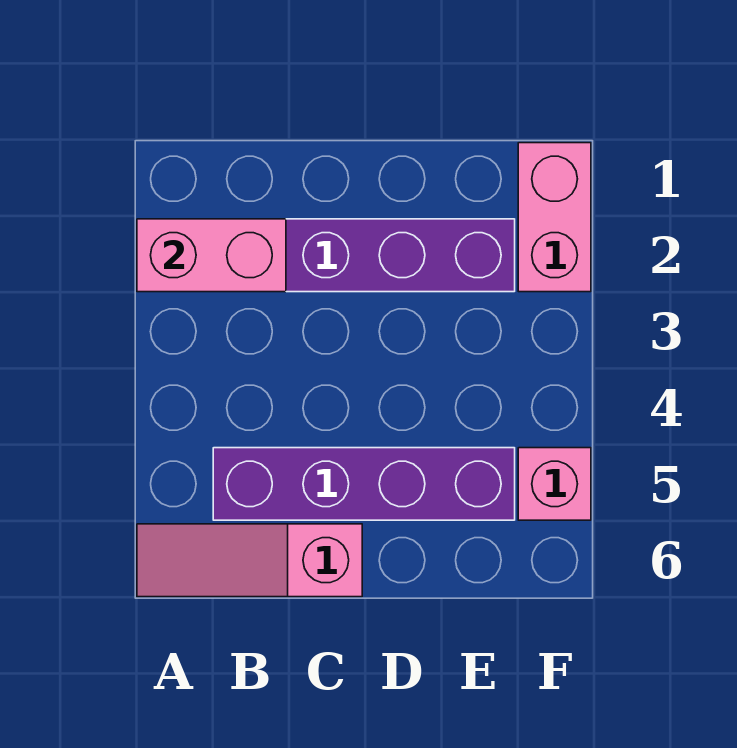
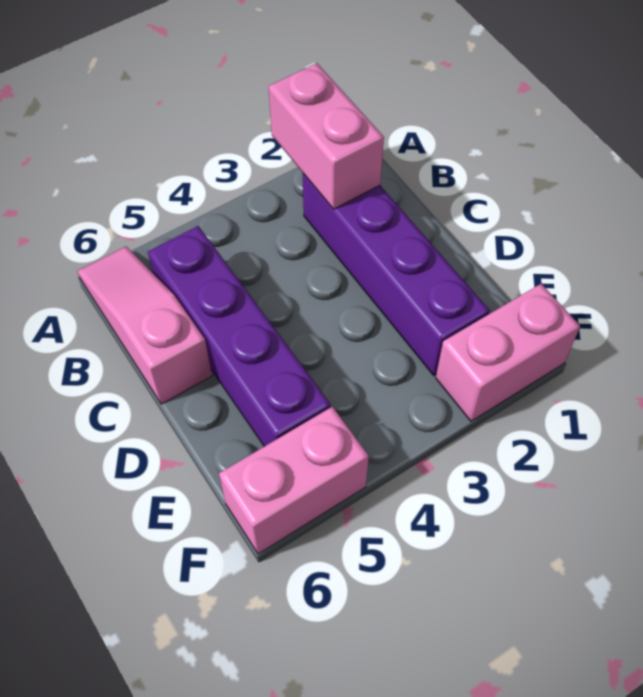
pink 1x1 brick [518,448,591,520] -> pink 1x2 brick [219,407,369,554]

